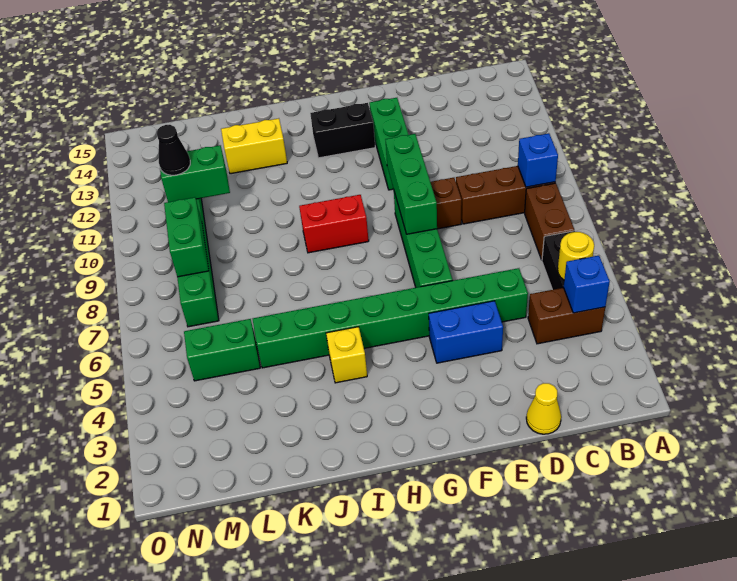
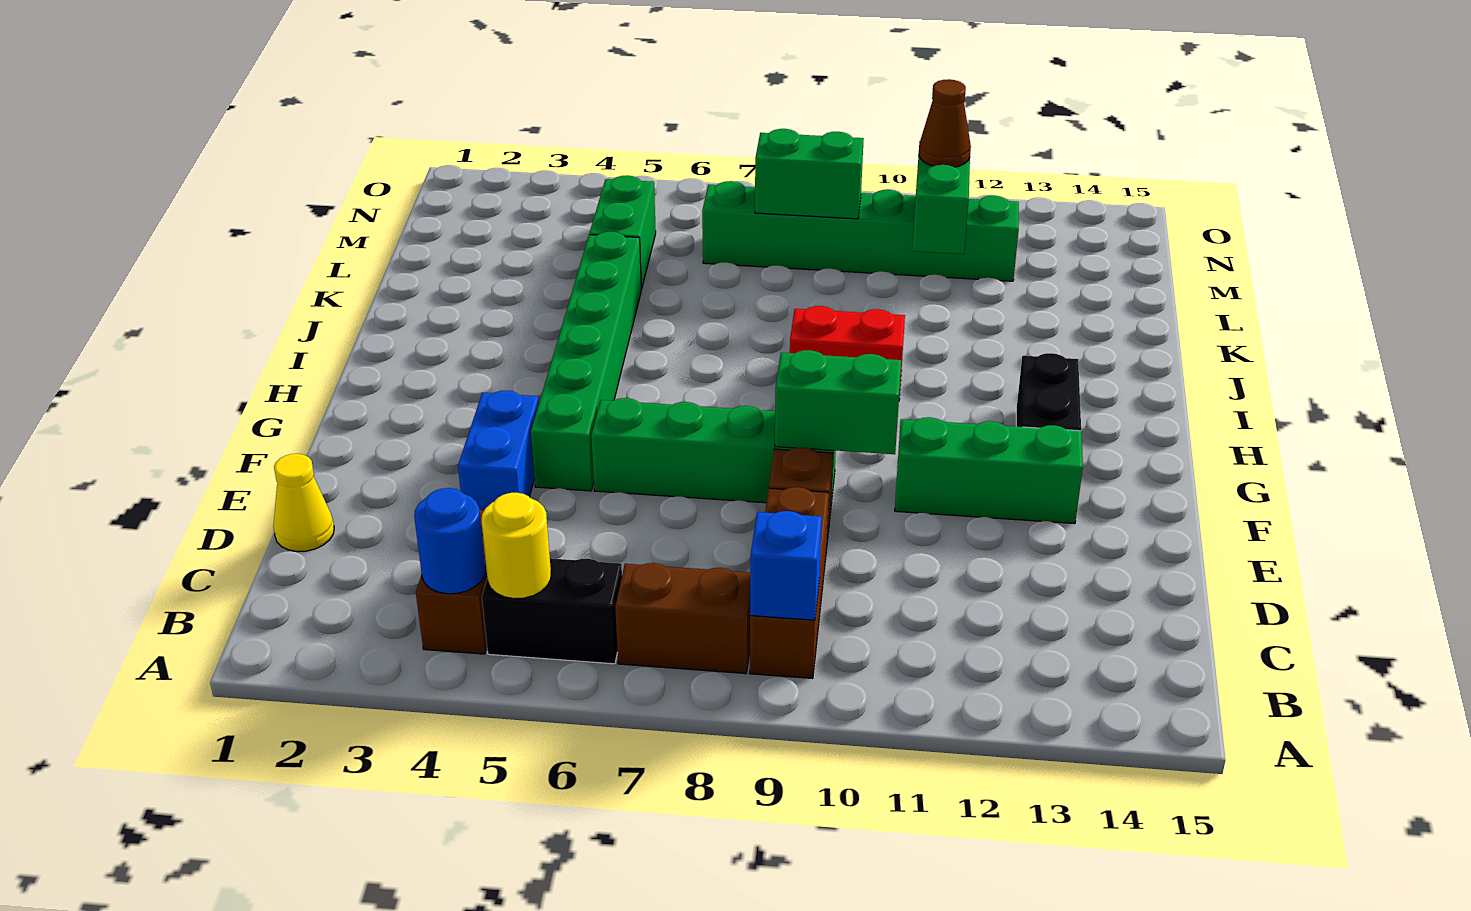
blue 1x1 brick [564,256,610,313] -> blue 1x1 round brick [414,488,485,594]
green 1x8 brick [253,268,528,368] -> green 1x6 brick [531,232,641,491]
green 1x3 brick [385,134,437,234] -> green 1x2 brick [775,350,901,454]
red 1x2 brick [299,195,369,253] -> red 1x2 brick turned to [790,306,905,399]
yellow 1x1 brick [326,327,367,383] -> none
yellow 1x2 brick [221,118,287,174] -> none
black 1x1 cone [157,125,190,175] -> brown 1x1 cone [919,79,971,167]

